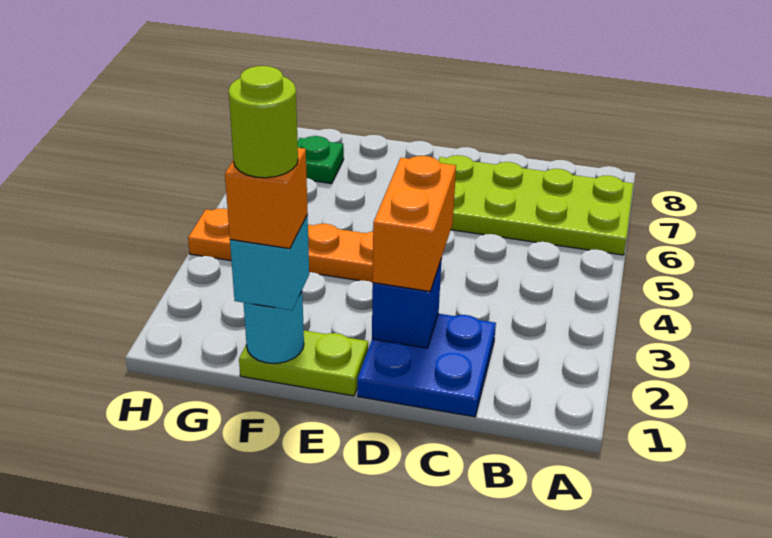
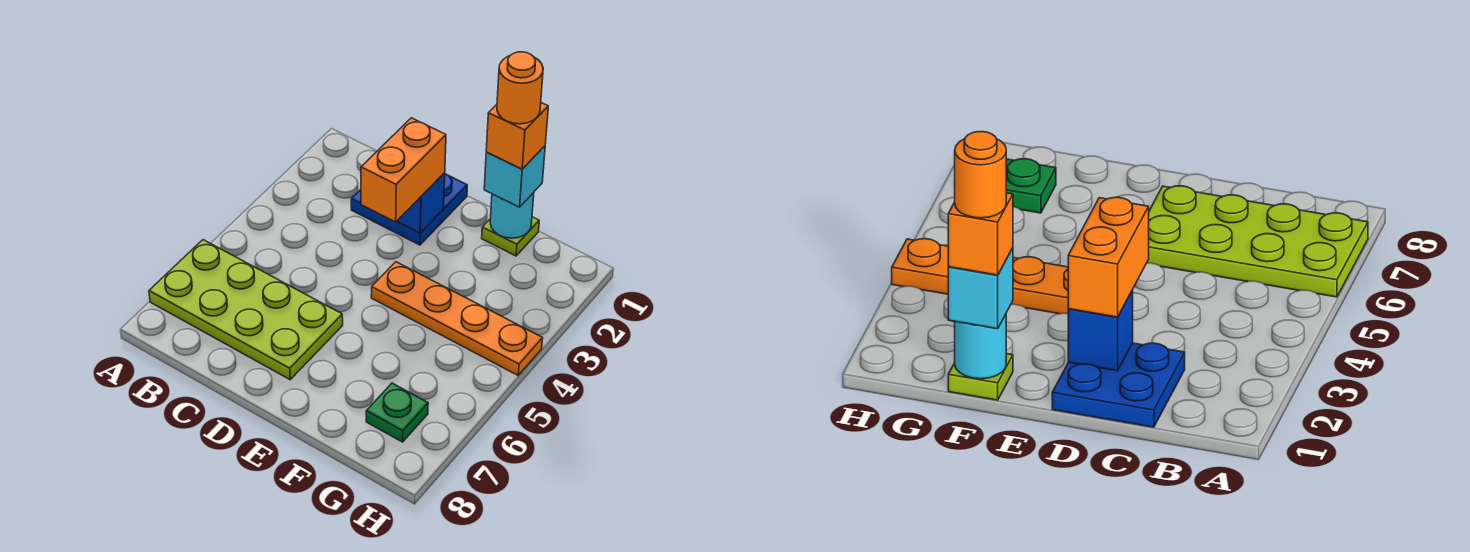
lime 1x2 plate [239,331,368,396] -> lime 1x1 plate [482,217,539,256]
lime 1x1 round brick [229,66,298,178] -> orange 1x1 round brick [497,52,543,124]

